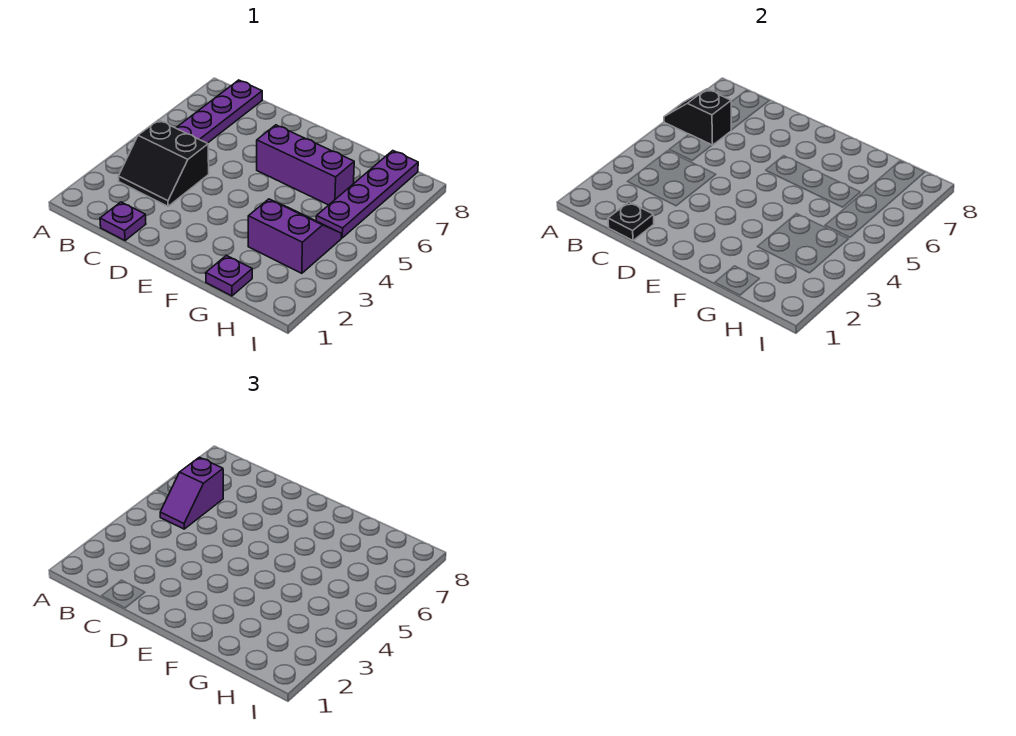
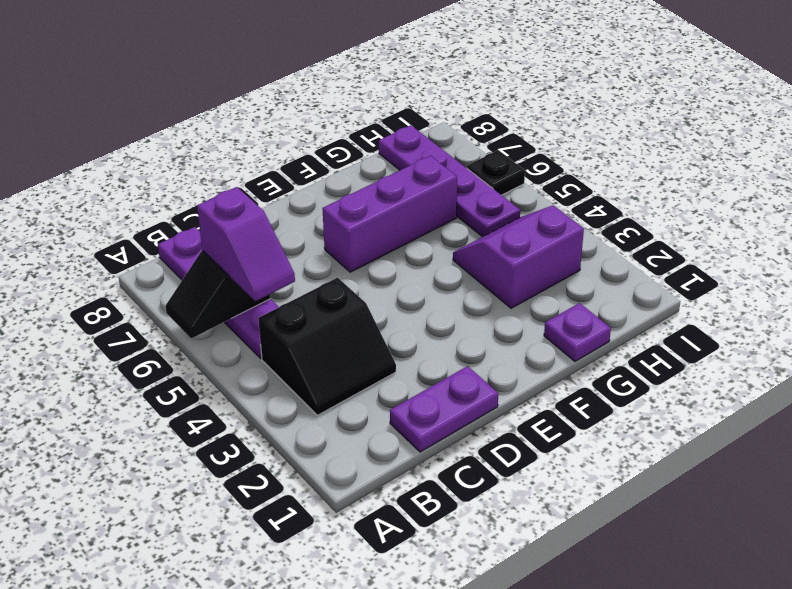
purple 1x1 plate [100,202,146,241] -> purple 1x2 plate [390,366,498,452]
black 1x1 plate [608,202,654,241] -> black 1x1 plate moved to [466,150,525,195]

